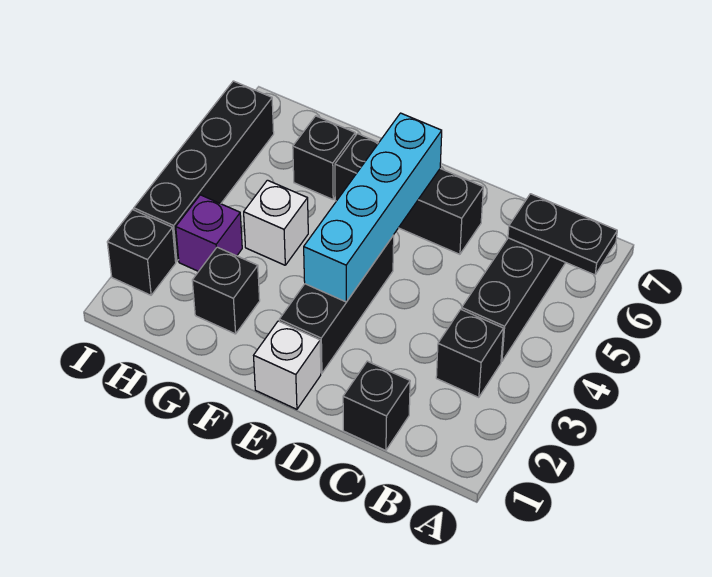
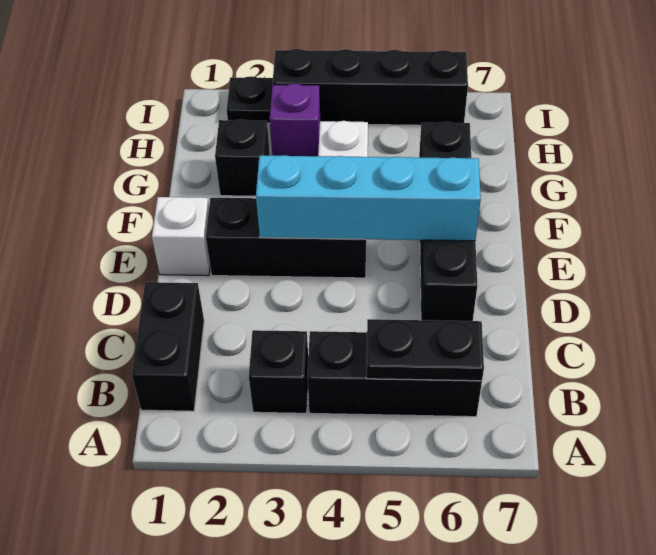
black 1x2 plate [508,194,617,275] -> black 1x2 plate turned to [366,319,484,381]
black 1x1 brick [343,361,410,450] -> black 1x2 brick [132,282,204,411]
black 1x1 brick [107,210,176,295] -> black 1x1 plate [227,76,273,123]

